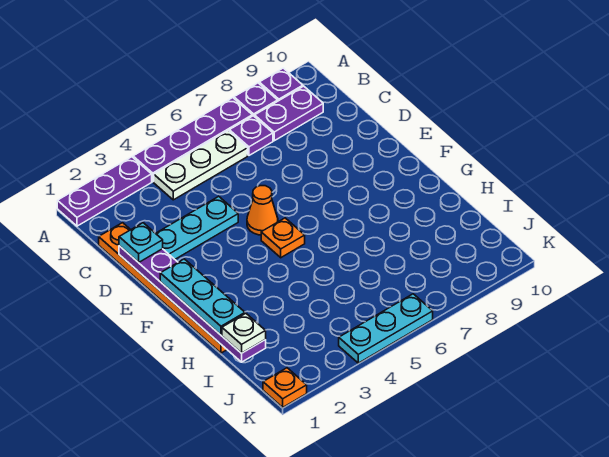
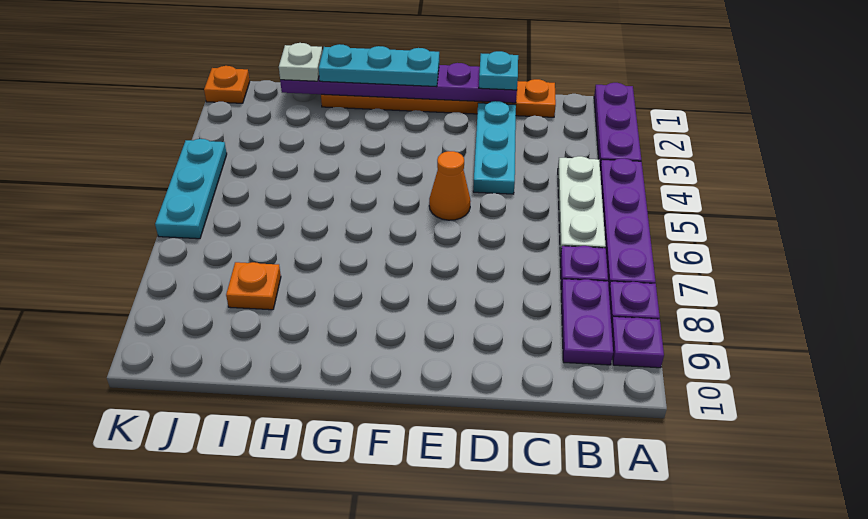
orange 1x1 plate [261,218,305,258] -> orange 1x1 plate moved to [226,262,281,310]

